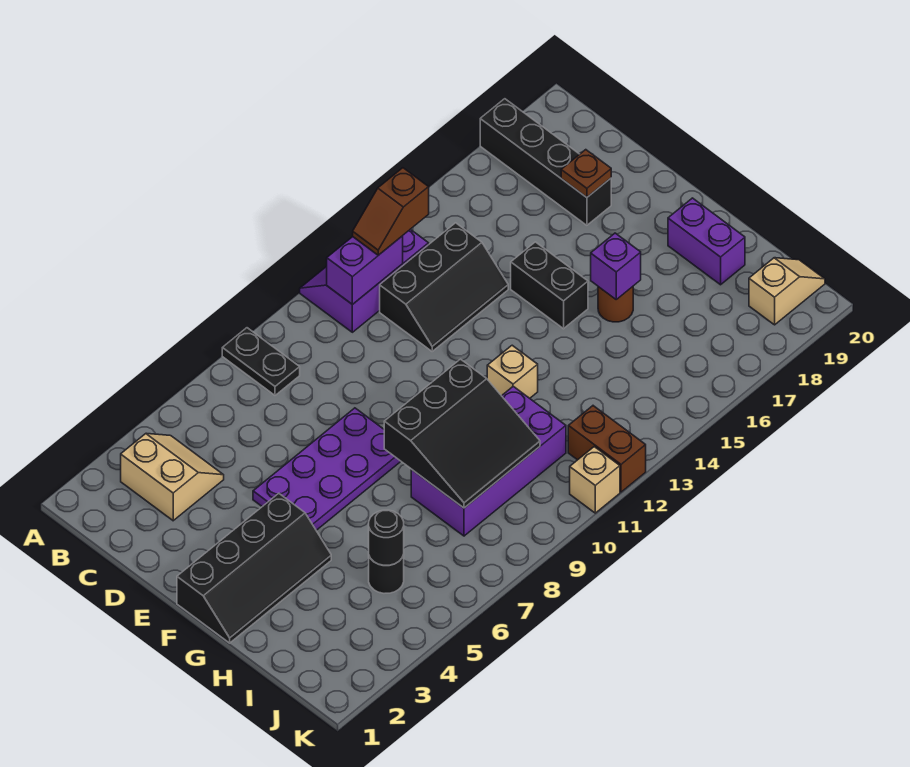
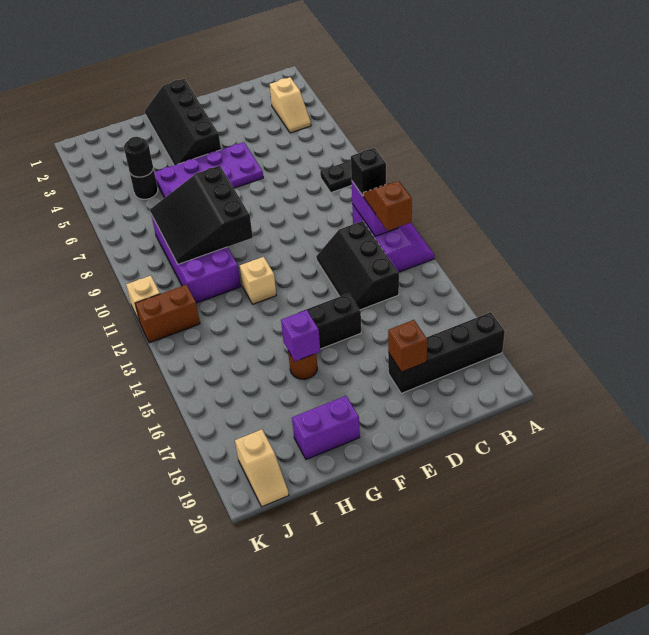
tan 2x2 slope [121,433,224,521] -> tan 1x2 slope [270,77,311,133]
none -> black 1x1 brick [351,148,386,196]
brown 1x1 plate [561,150,611,197] -> brown 1x1 brick [388,320,428,372]
purple 2x4 plate [253,408,401,530] -> purple 2x4 plate turned to [154,142,263,198]

